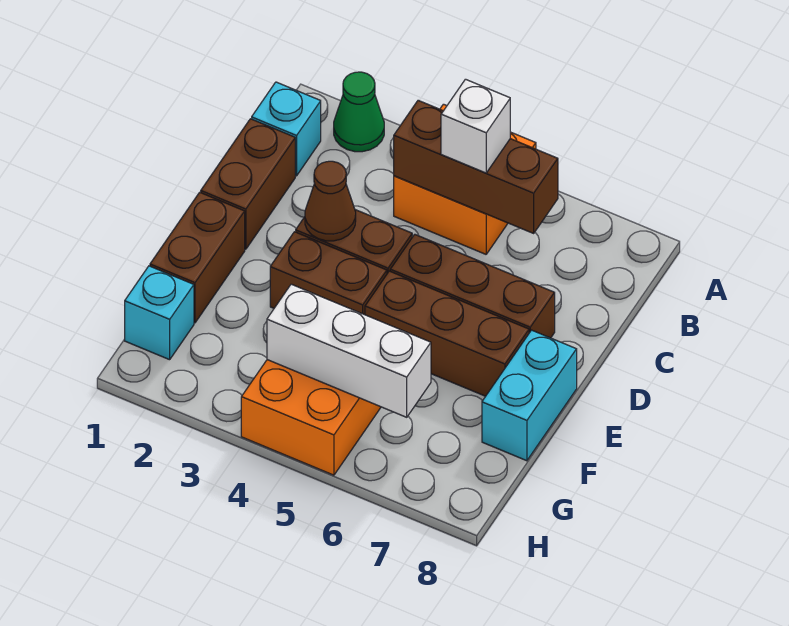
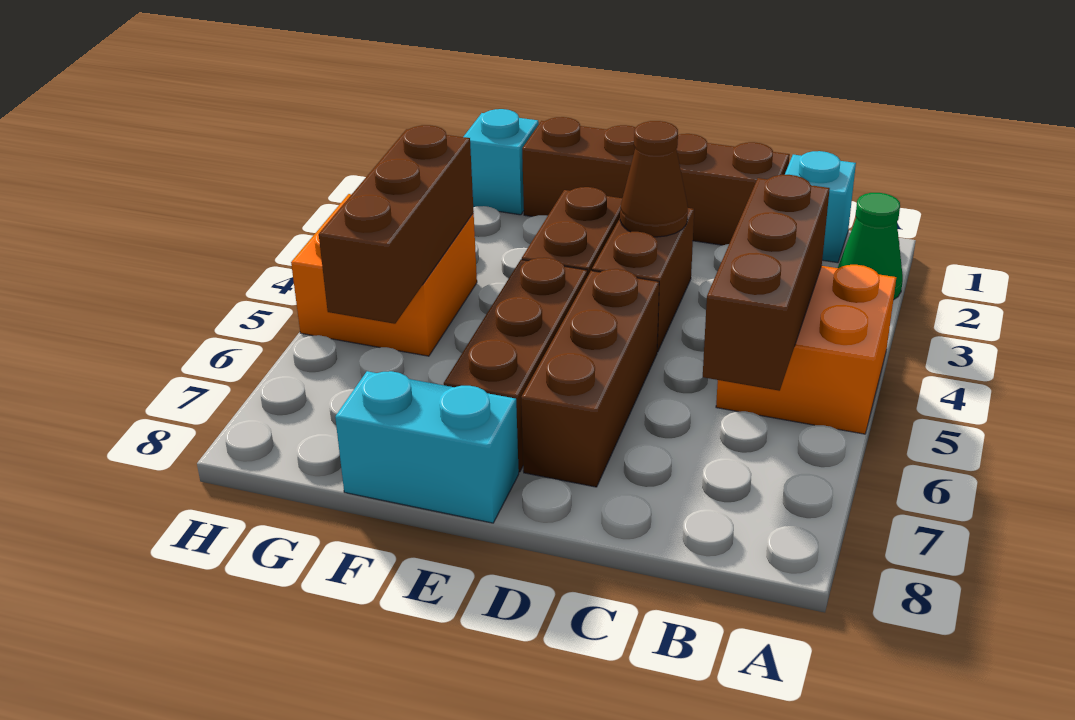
white 1x1 brick [441,79,510,173] -> none
white 1x3 brick [267,284,431,417] -> brown 1x3 brick [319,125,474,324]

